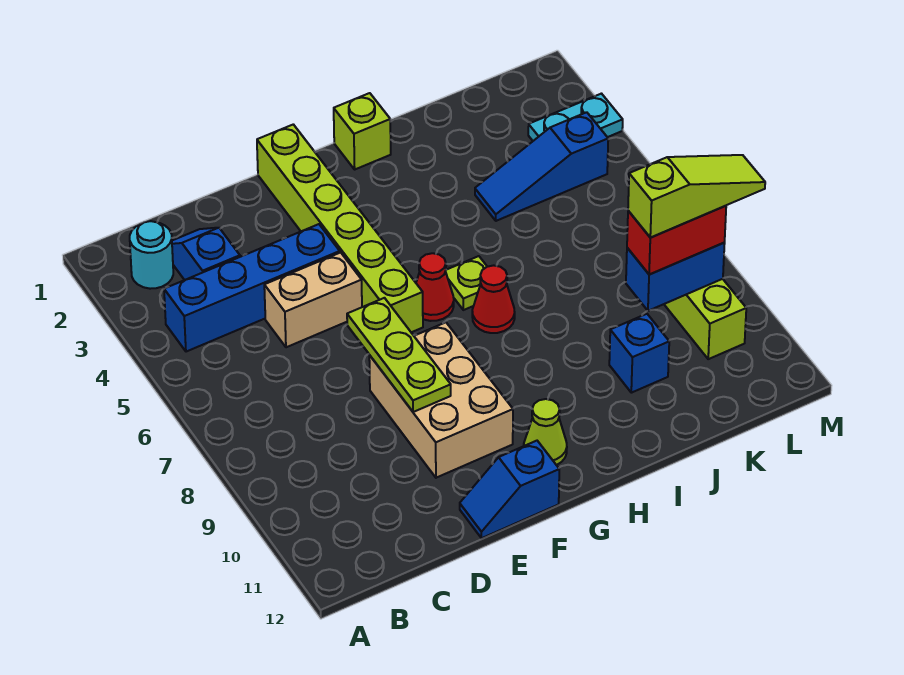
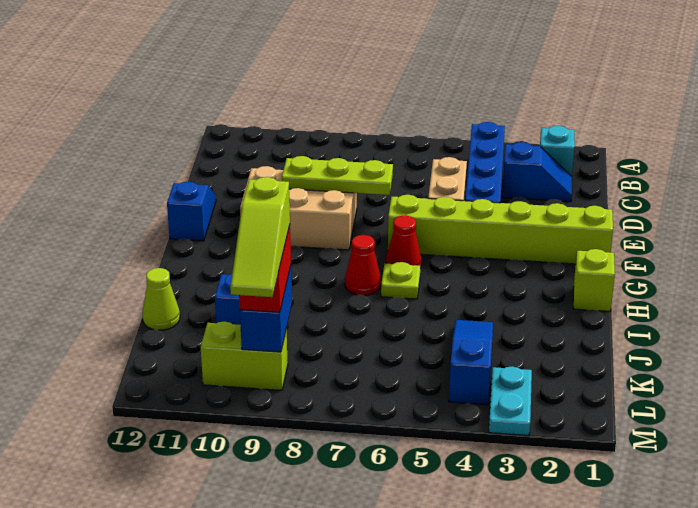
cyan 1x1 round brick [130,221,173,289] -> cyan 1x1 brick [540,126,575,176]
lime 1x1 cone [524,399,567,465] -> lime 1x1 cone moved to [142,268,180,330]

